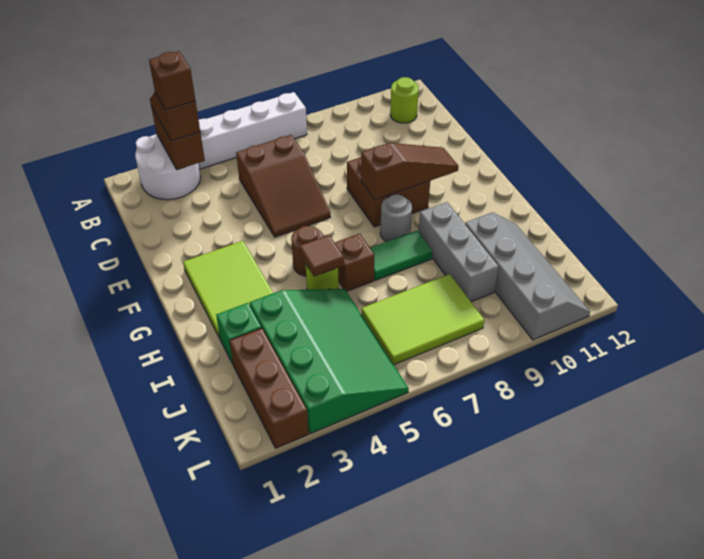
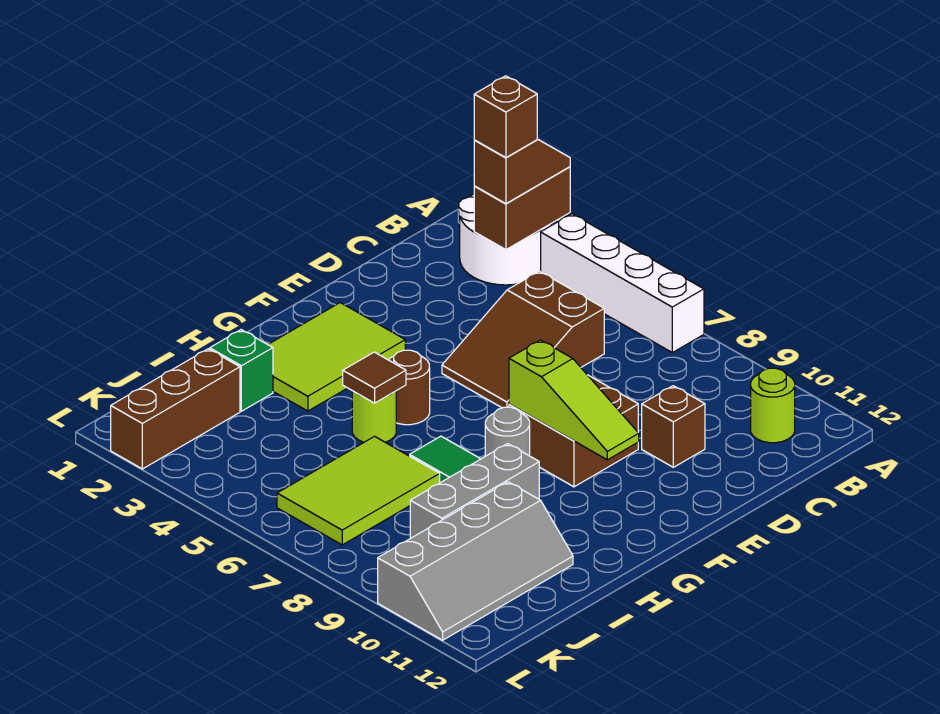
brown 1x3 slope [361,143,458,200] -> lime 1x3 slope [509,340,639,460]
brown 1x1 brick [335,234,374,291] -> brown 1x1 brick moved to [642,386,705,467]
green 3x4 slope [250,289,409,434] -> none
lime 2x3 tile [361,274,484,365] -> lime 2x3 tile turned to [277,436,440,545]

